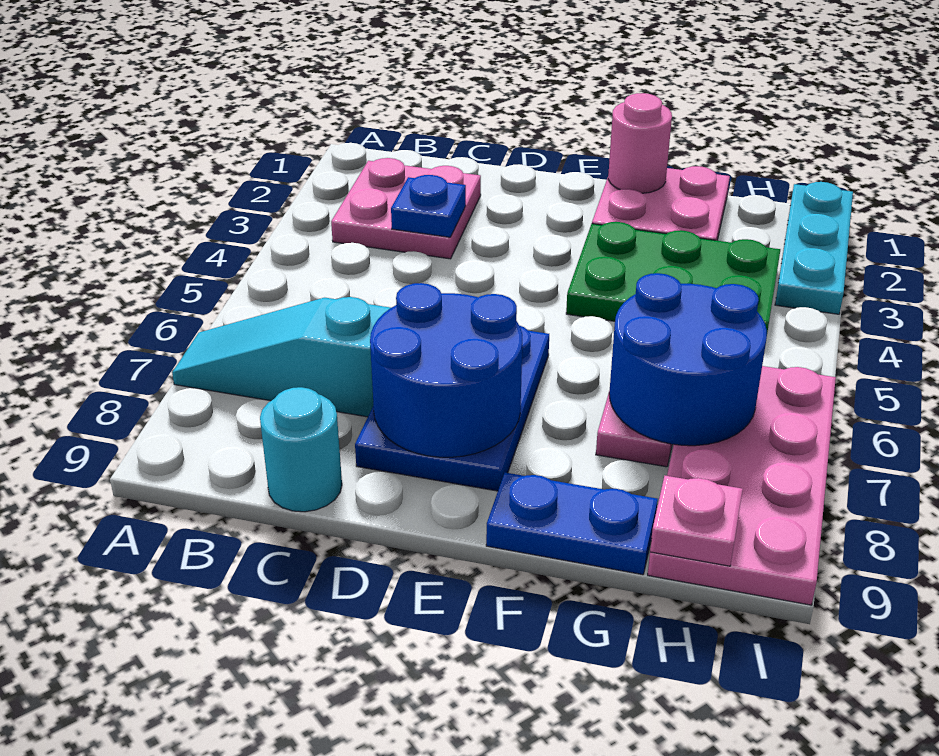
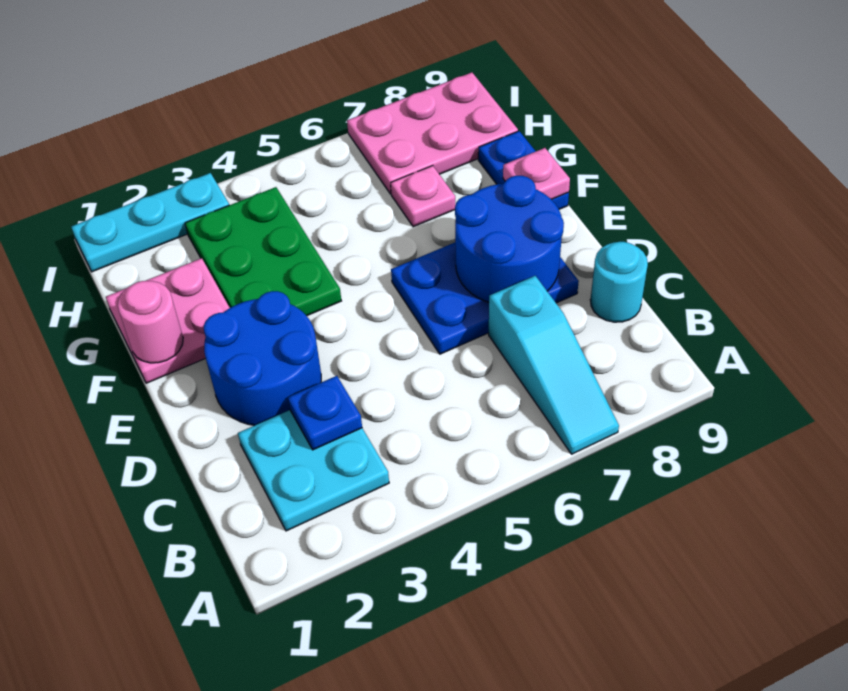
pink 2x2 plate [331,158,481,259] -> cyan 2x2 plate [238,410,389,531]
blue 2x2 round brick [609,273,767,446] -> blue 2x2 round brick moved to [204,291,321,426]
pink 2x4 plate [648,366,836,605] -> pink 2x3 plate [347,72,518,194]
pink 1x1 plate [650,476,743,566] -> pink 1x1 plate moved to [503,148,570,199]

